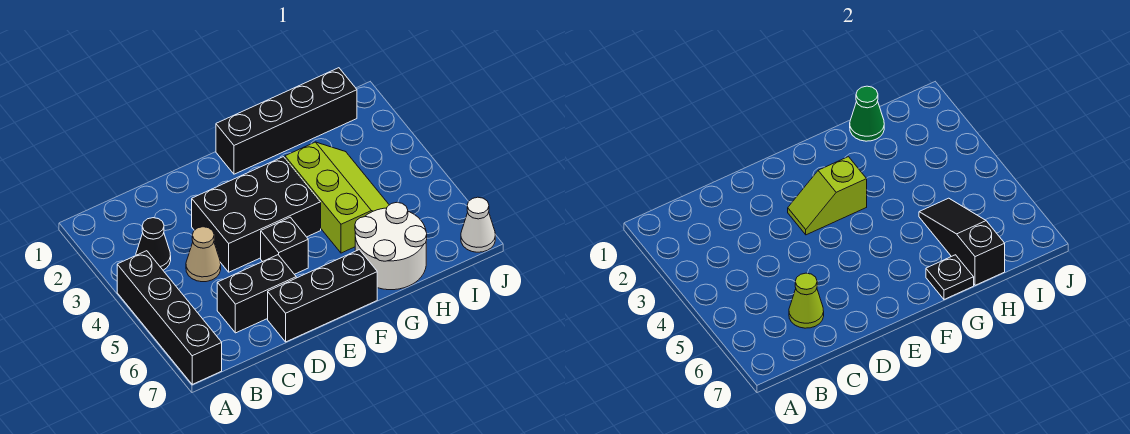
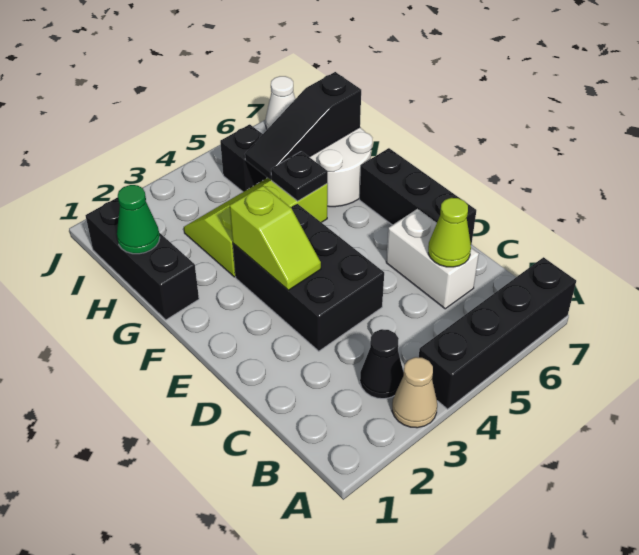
tan 1x1 cone [186,227,221,282] -> tan 1x1 cone moved to [392,357,437,428]
black 1x2 brick [217,255,296,333] -> white 1x2 brick [386,209,479,309]
black 1x1 brick [261,217,308,274] -> black 1x1 brick moved to [220,124,267,192]
black 1x4 brick [216,68,357,174] -> black 1x3 brick [86,197,199,320]
black 1x1 plate [926,255,974,299] -> black 1x1 plate moved to [271,151,328,201]

